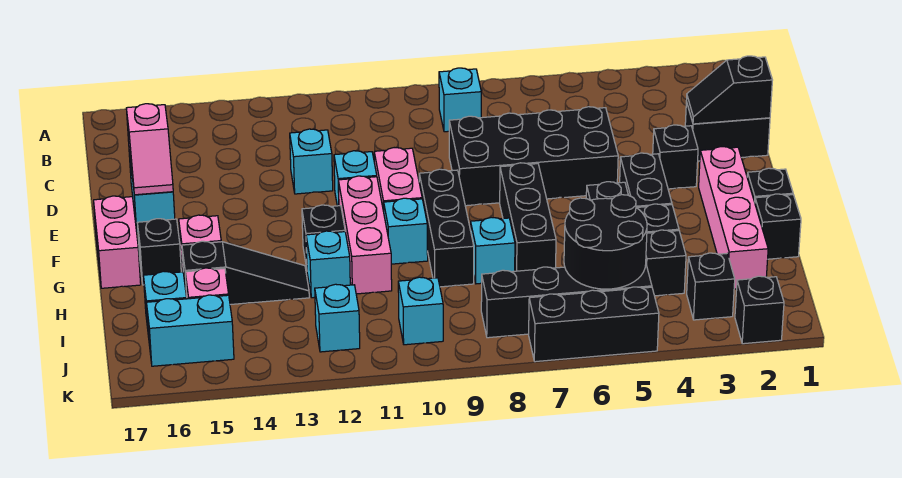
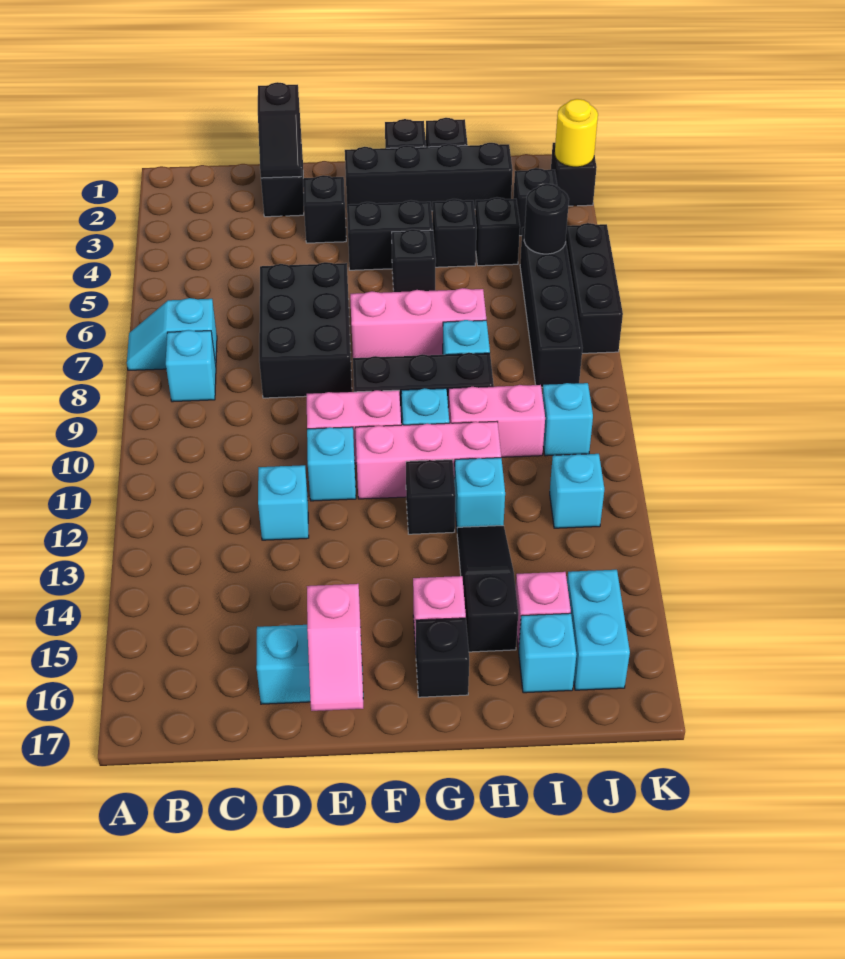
none -> cyan 1x2 slope [127,298,217,370]
black 2x4 brick [449,107,618,206] -> black 2x3 brick [259,262,352,398]
pink 1x2 slope [126,104,173,195] -> pink 1x2 slope turned to [307,584,363,711]
pink 1x4 brick [699,147,768,289] -> black 1x4 brick [345,143,513,211]
black 1x3 brick [500,163,556,271] -> pink 1x3 brick [350,288,486,358]
pink 1x2 brick [94,196,141,288] -> pink 1x2 brick moved to [448,385,545,457]
black 2x2 round brick [564,195,647,289] -> black 1x1 round brick [524,184,569,254]
none -> yellow 1x1 round brick [555,99,598,167]

